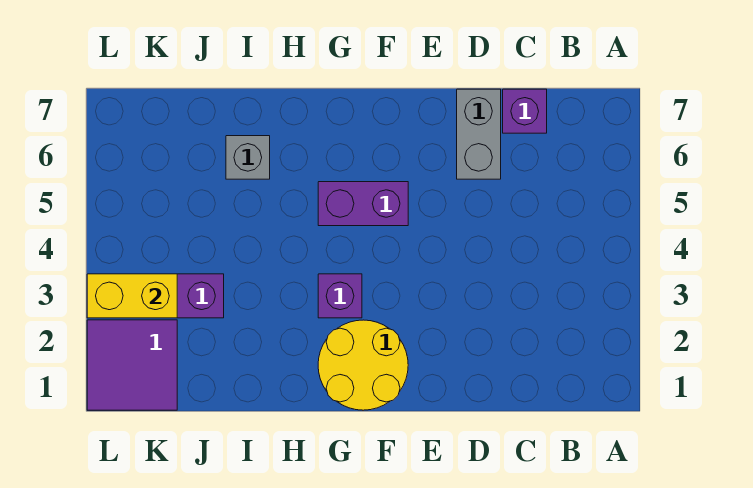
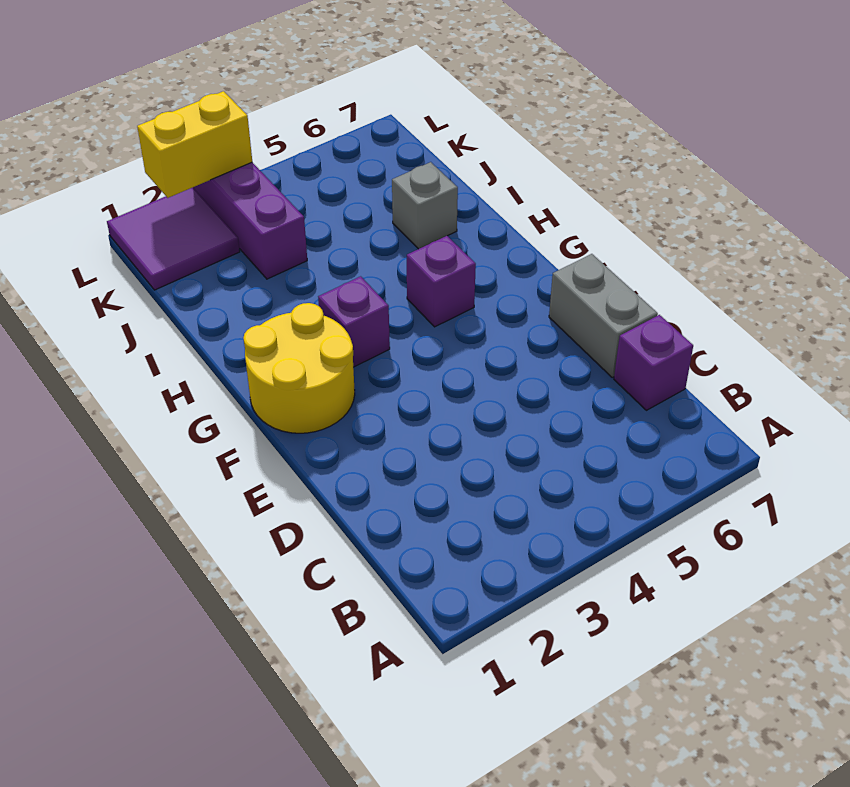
grey 1x2 brick [457,89,501,179] -> grey 1x2 brick turned to [549,254,658,377]
purple 1x2 brick [318,182,408,226] -> purple 1x1 brick [407,236,476,327]
yellow 1x2 brick [87,274,177,318] -> yellow 1x2 brick turned to [137,91,252,198]

